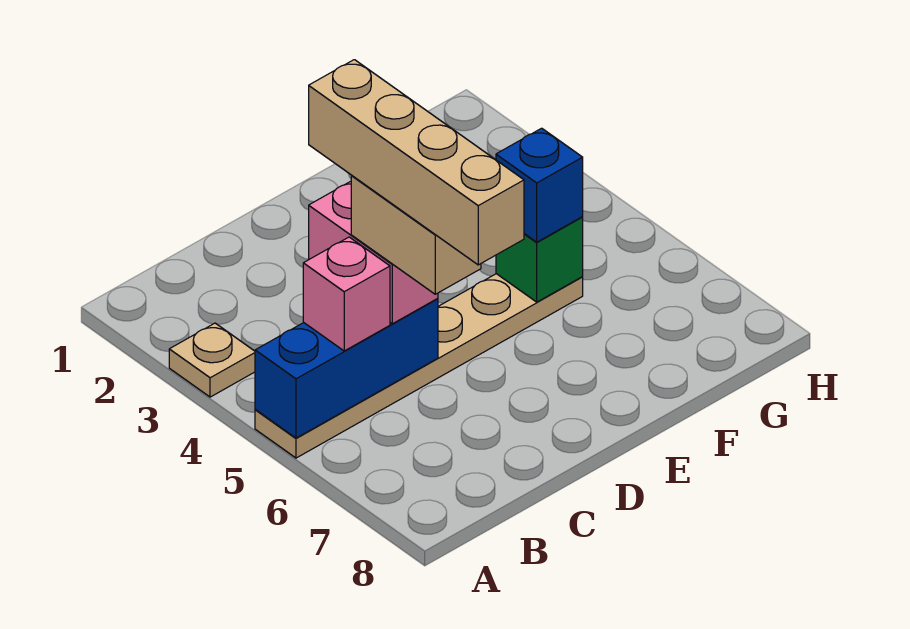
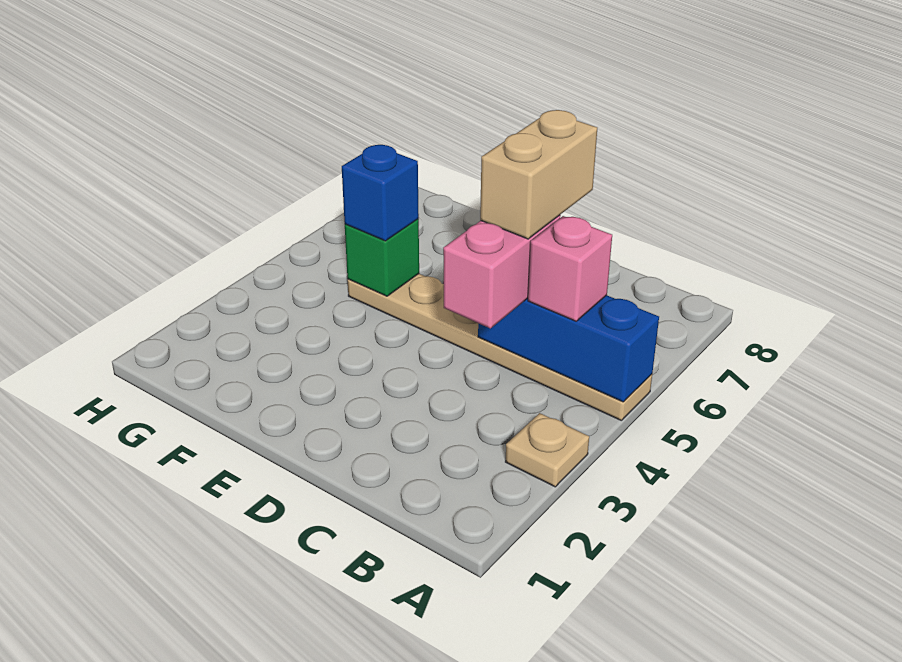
tan 1x4 brick [309,60,524,265] -> none

